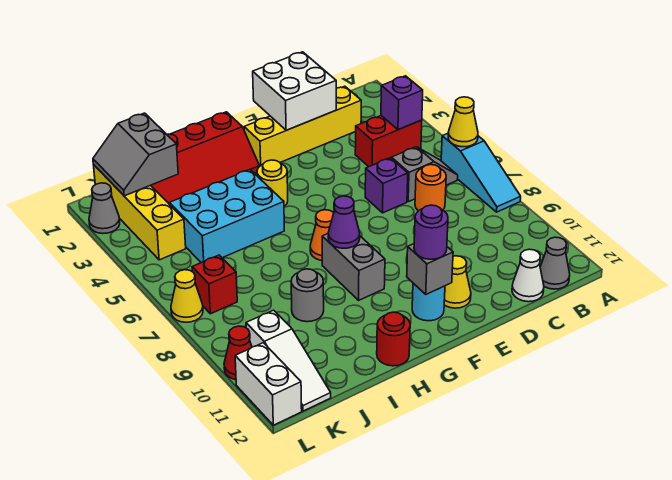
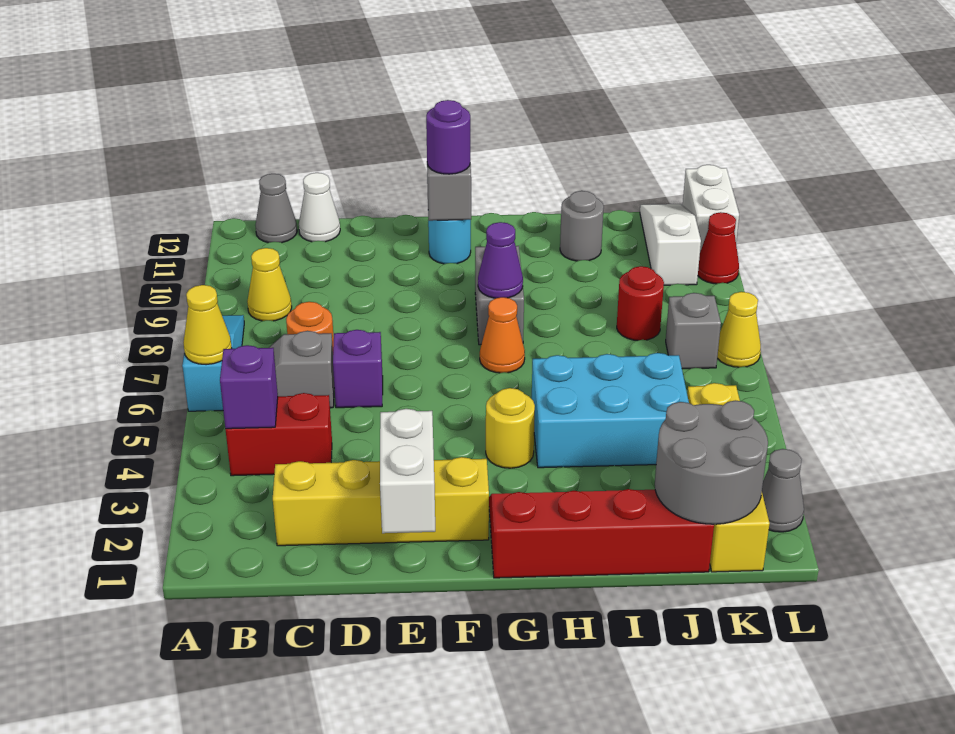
white 2x2 brick [253,52,336,130] -> white 1x2 brick [380,409,435,533]
yellow 1x1 cone [444,256,471,308] -> yellow 1x1 cone moved to [247,248,292,321]
red 1x1 round brick [377,312,410,366] -> red 1x1 round brick moved to [617,266,664,340]
grey 1x1 round brick [291,269,324,322] -> grey 1x1 round brick moved to [560,191,604,261]
grey 2x2 slope [93,113,178,196] -> grey 2x2 round brick [655,400,768,524]
red 1x1 brick [192,255,237,314] -> grey 1x1 brick [666,293,721,369]

